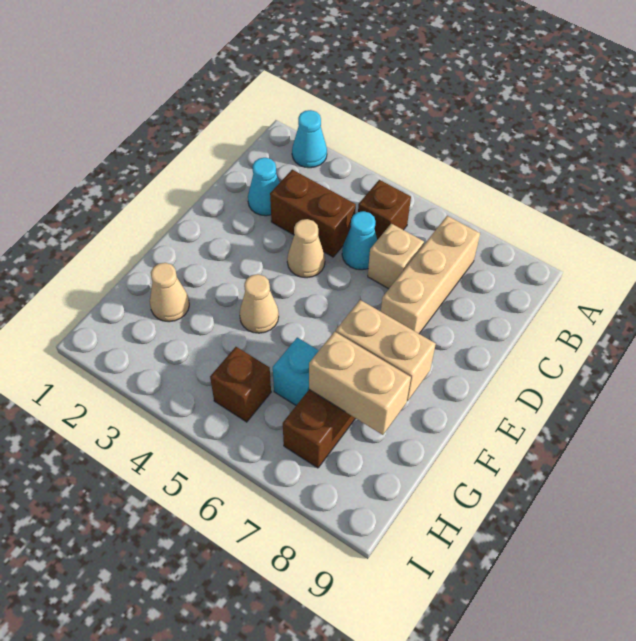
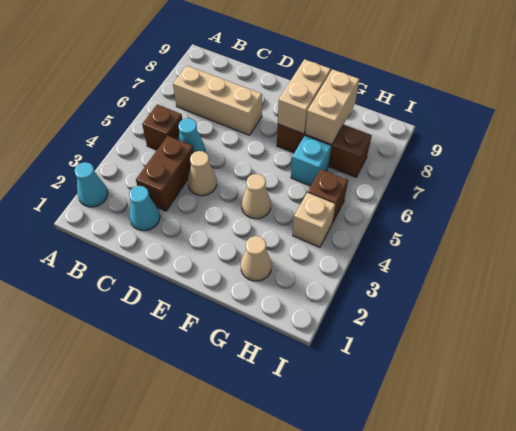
tan 1x1 brick [368,224,424,289] -> tan 1x1 brick moved to [293,193,335,247]

